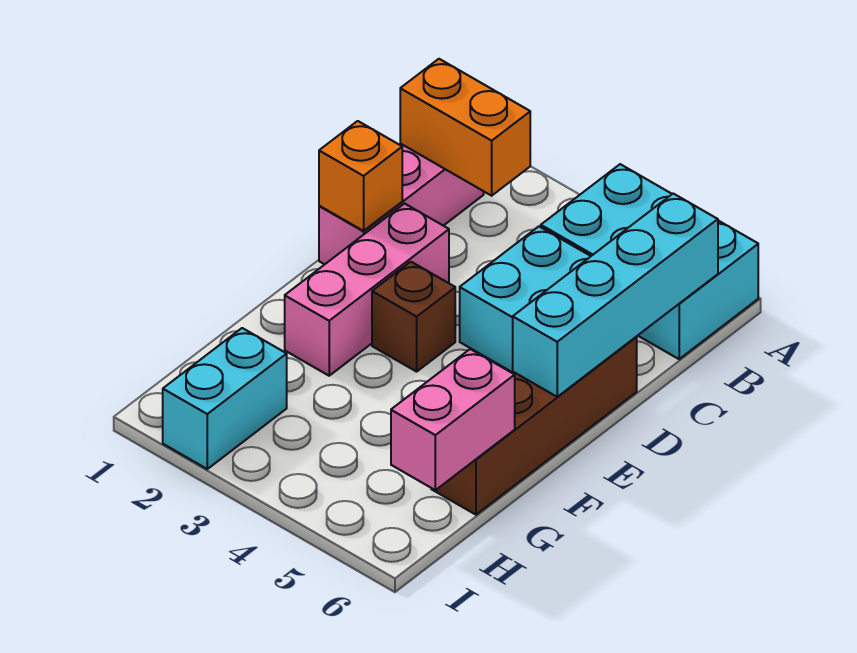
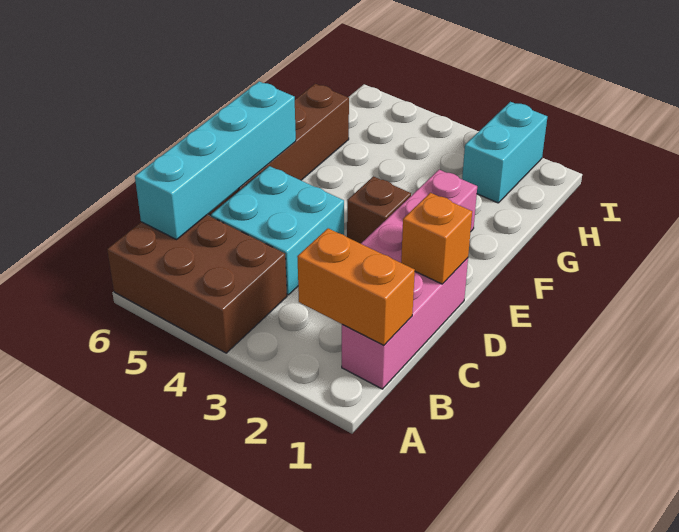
cyan 2x3 brick [541,164,758,359] -> brown 2x3 brick [107,215,287,353]
pink 1x2 brick [391,349,515,490] -> none

